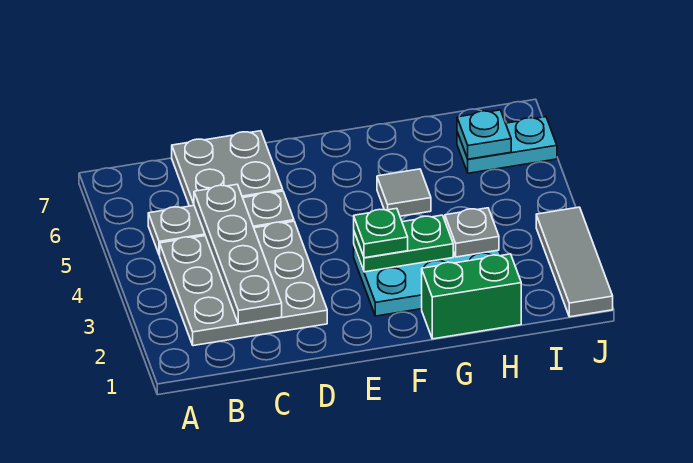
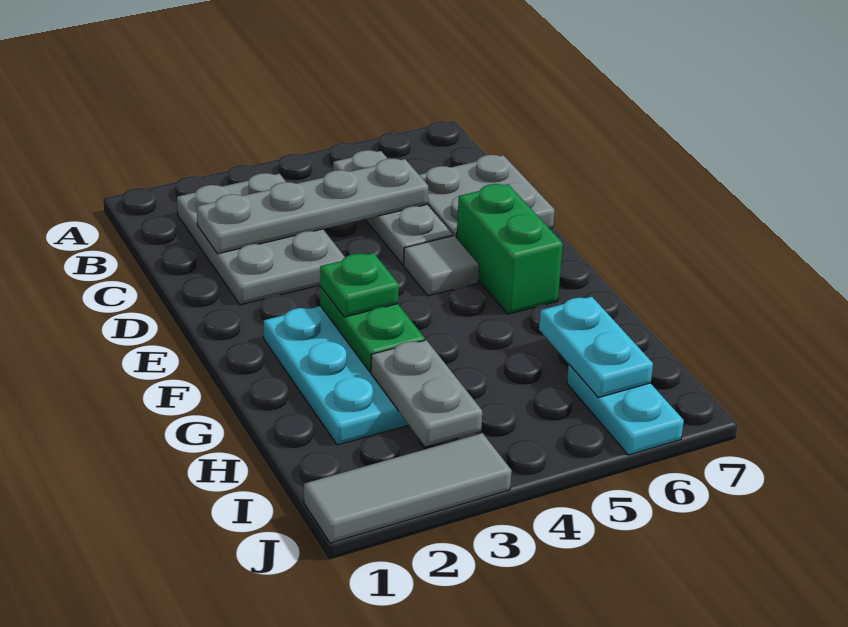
grey 3x3 plate [160,221,327,346] -> grey 2x3 plate [177,173,345,305]
green 1x2 brick [422,254,521,339] -> green 1x2 brick moved to [457,184,563,314]
grey 1x1 tile [377,169,431,216] -> grey 1x1 tile moved to [404,236,479,296]
grey 1x1 plate [445,208,499,257] -> grey 1x2 plate [371,340,482,446]
cyan 1x1 plate [457,110,511,159] -> cyan 1x2 plate [539,297,653,398]

